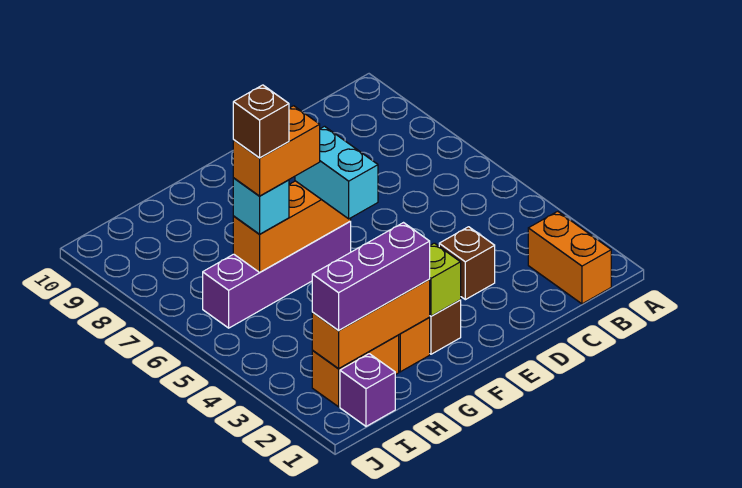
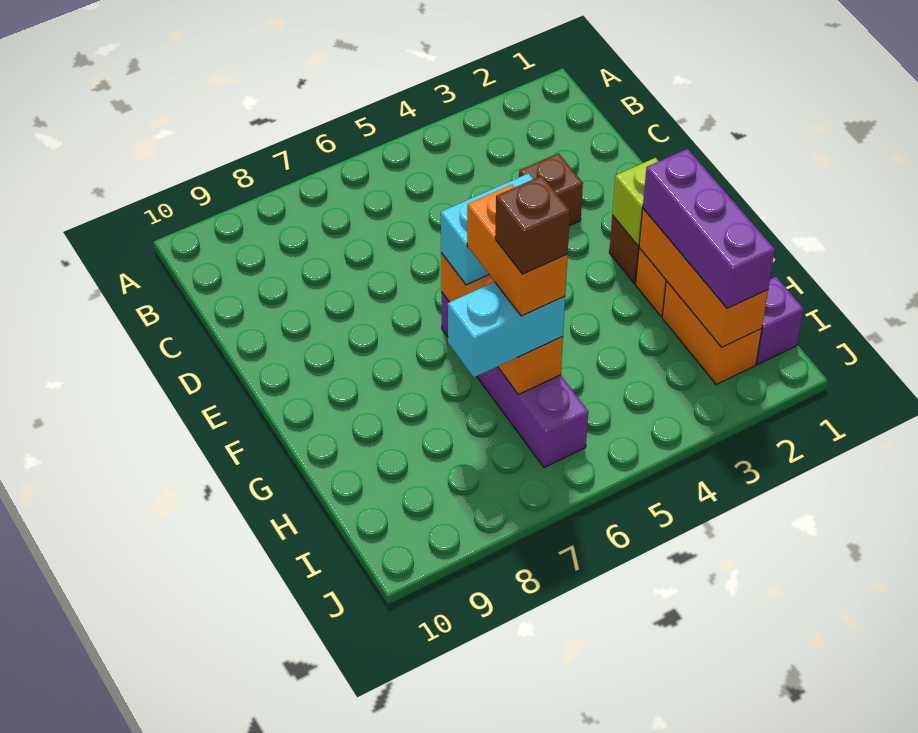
orange 1x2 brick [528,211,611,304] -> none
cyan 1x1 brick [233,178,289,234] -> cyan 1x2 brick [448,282,565,377]

